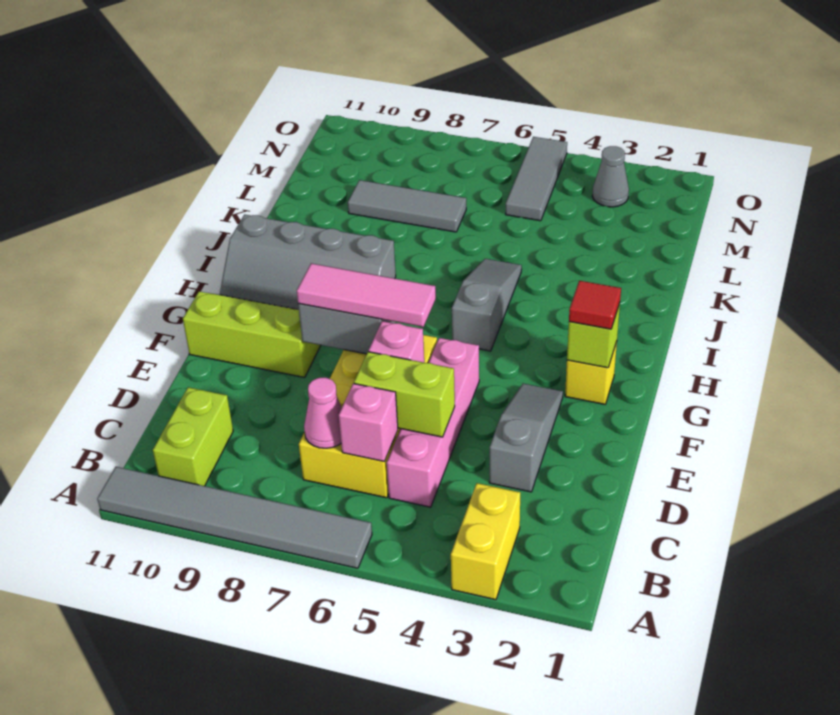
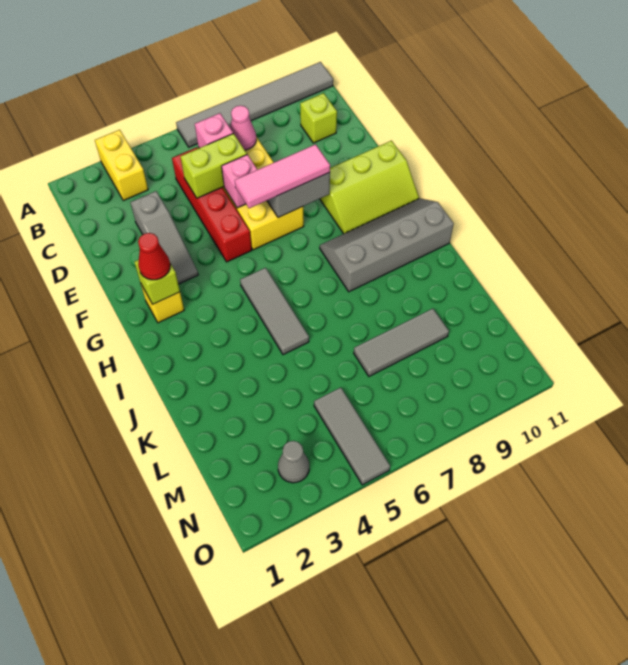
lime 1x2 brick [153,387,233,486] -> lime 1x1 brick [300,93,337,143]
pink 1x4 brick [387,338,479,507] -> red 1x4 brick [172,147,252,262]
red 1x1 tile [569,281,621,329] -> red 1x1 cone [138,233,170,280]
grey 1x3 slope [452,259,522,351] -> grey 1x3 tile [240,268,309,355]

